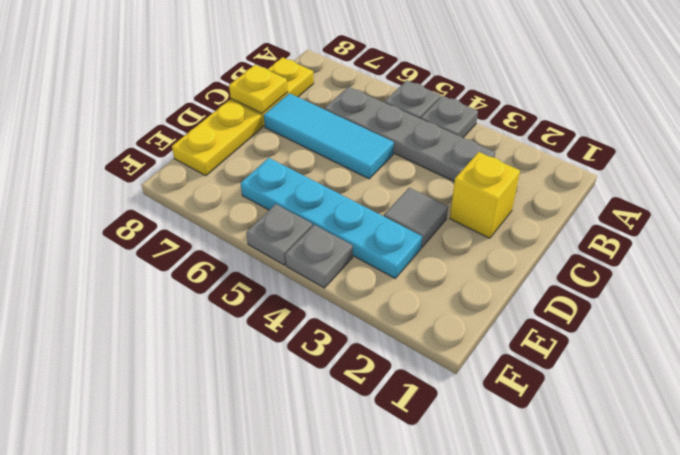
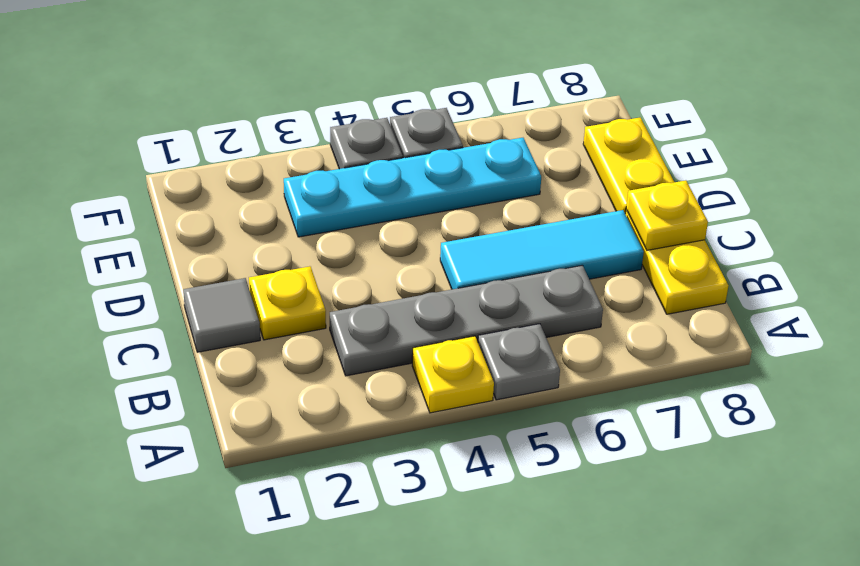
grey 1x1 plate [421,96,478,138] -> yellow 1x1 plate [412,336,494,413]
yellow 1x1 brick [450,152,520,238] -> yellow 1x1 plate [249,266,326,340]
grey 1x1 tile [384,188,448,247] -> grey 1x1 tile moved to [183,278,260,352]

